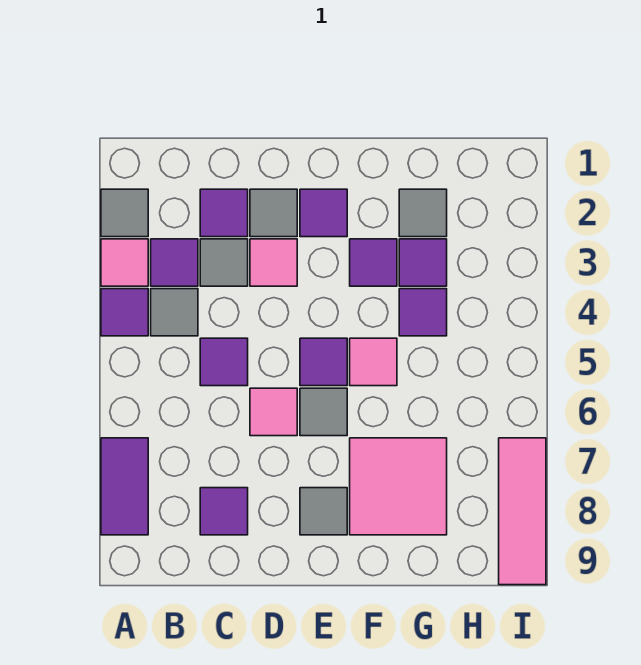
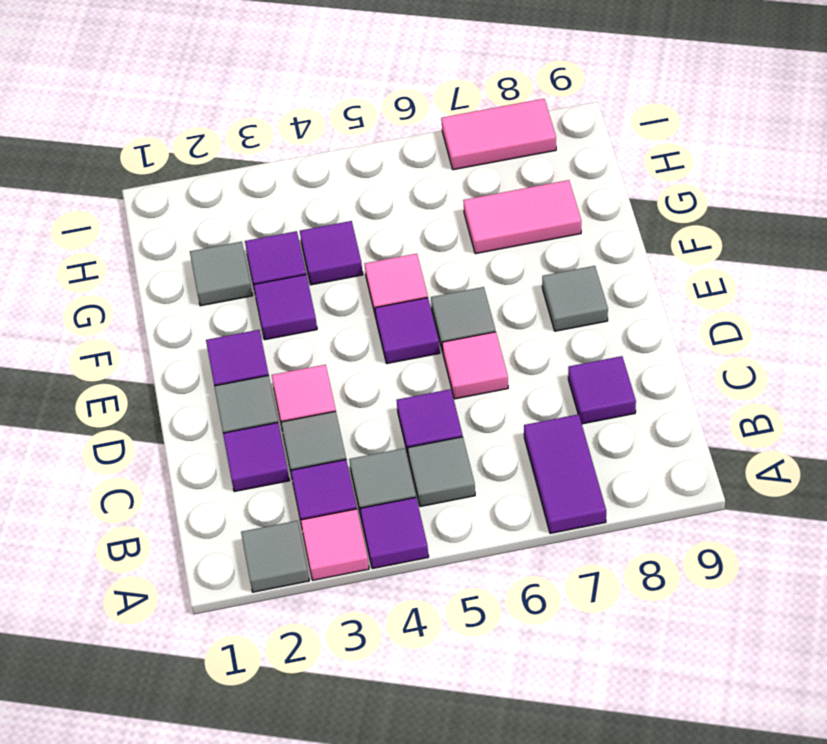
purple 1x2 tile [101,438,148,535] -> purple 1x2 tile turned to [524,414,606,533]
none -> grey 1x1 tile [408,437,475,507]
pink 2x2 tile [350,438,447,535] -> pink 1x2 tile [463,180,581,254]
pink 1x3 tile [499,438,546,585] -> pink 1x2 tile [441,99,556,170]

